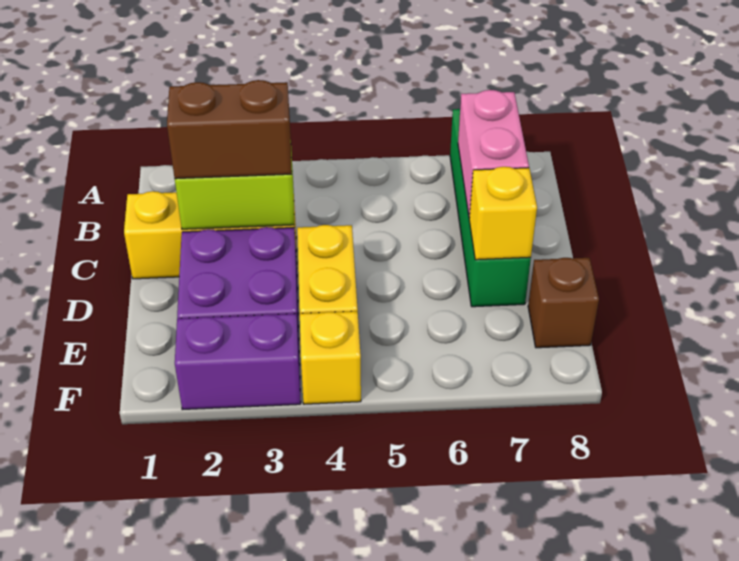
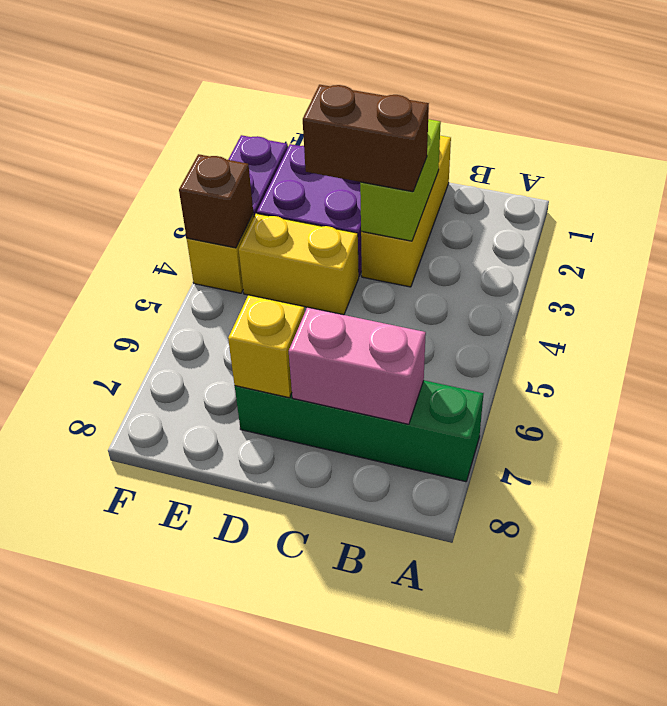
brown 1x2 brick [167,80,292,179] -> brown 1x2 brick turned to [303,85,429,192]
brown 1x1 brick [528,258,599,348] -> brown 1x1 brick moved to [179,154,253,248]

